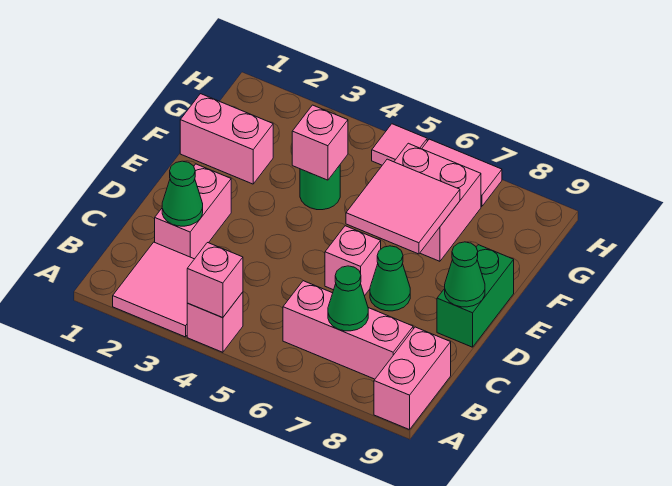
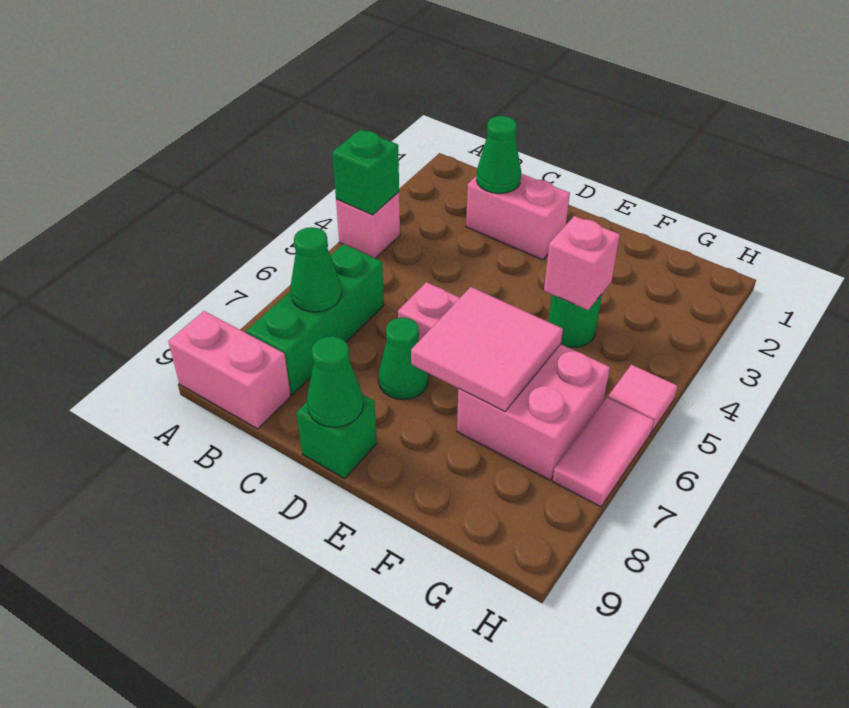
pink 2x2 tile [113,242,194,337] -> none
pink 1x1 brick [187,243,243,318] -> green 1x1 brick [332,129,399,215]
pink 1x3 brick [283,281,413,379] -> green 1x3 brick [246,244,384,395]
green 1x2 brick [437,245,514,347] -> green 1x1 brick [297,395,377,479]
pink 1x2 brick [180,94,273,184] -> none

